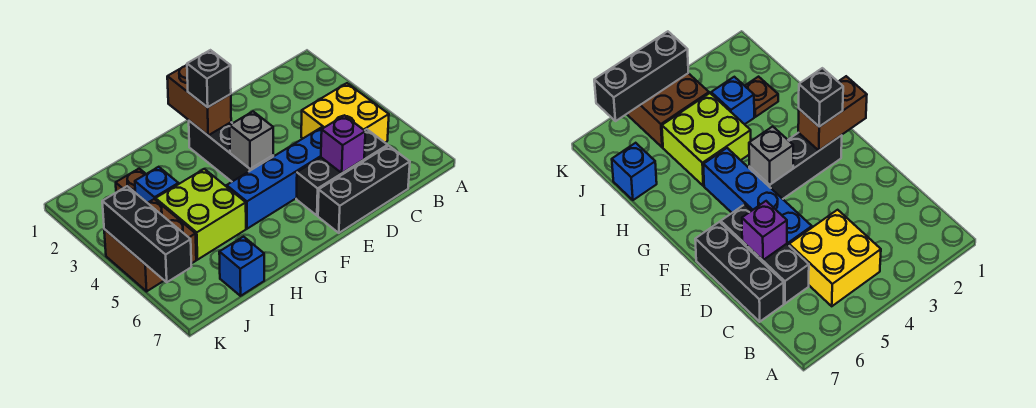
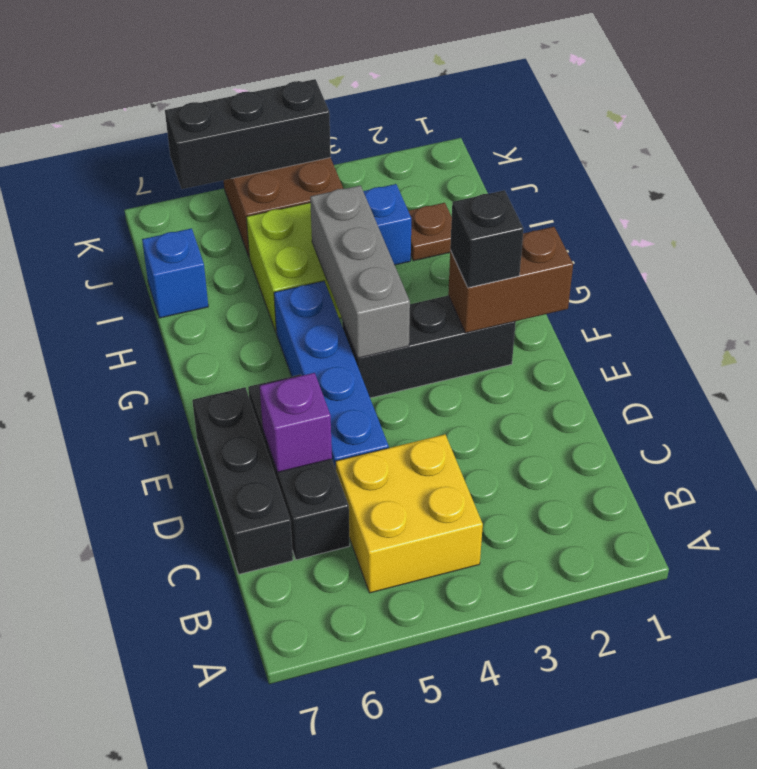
grey 1x1 brick [230,112,273,169] -> grey 1x3 brick [310,185,410,358]

